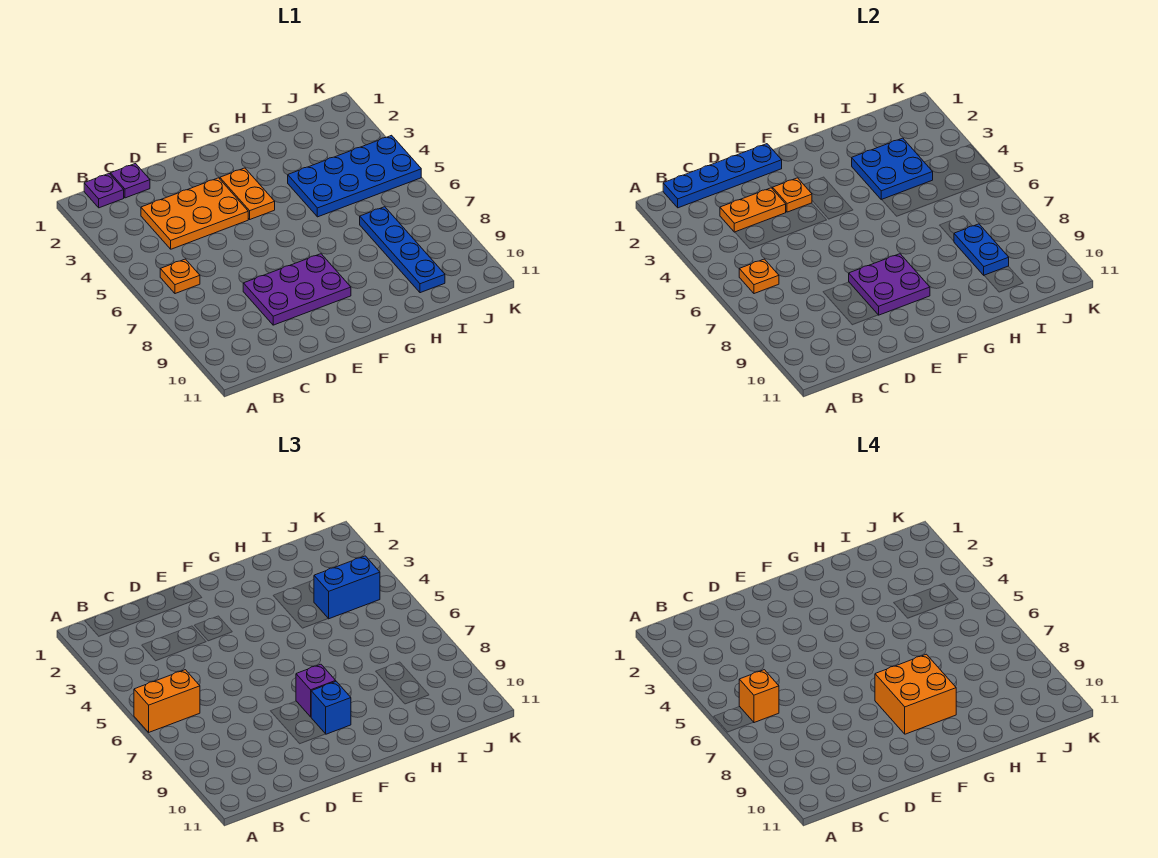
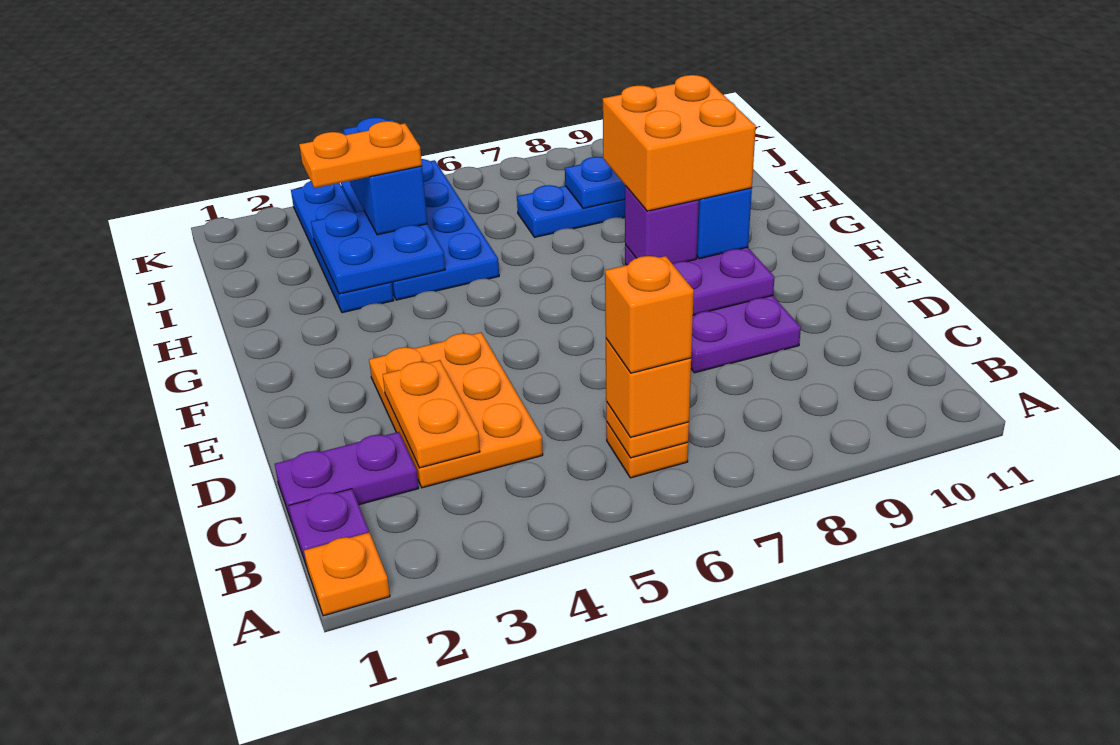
orange 1x2 brick [134,670,200,732] -> orange 1x1 brick [606,339,691,437]
blue 1x4 plate [663,144,782,208] -> blue 1x4 plate moved to [291,181,394,313]
purple 1x1 plate [110,164,150,198] -> purple 1x2 plate [275,432,419,522]
orange 1x1 plate [773,178,812,212] -> orange 1x1 plate moved to [304,533,390,616]
orange 1x2 plate [220,168,275,219] -> orange 1x2 plate moved to [299,121,422,188]

